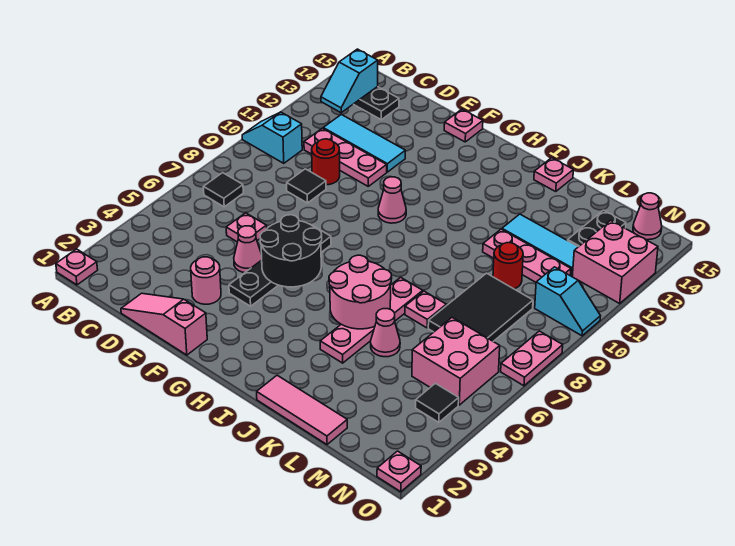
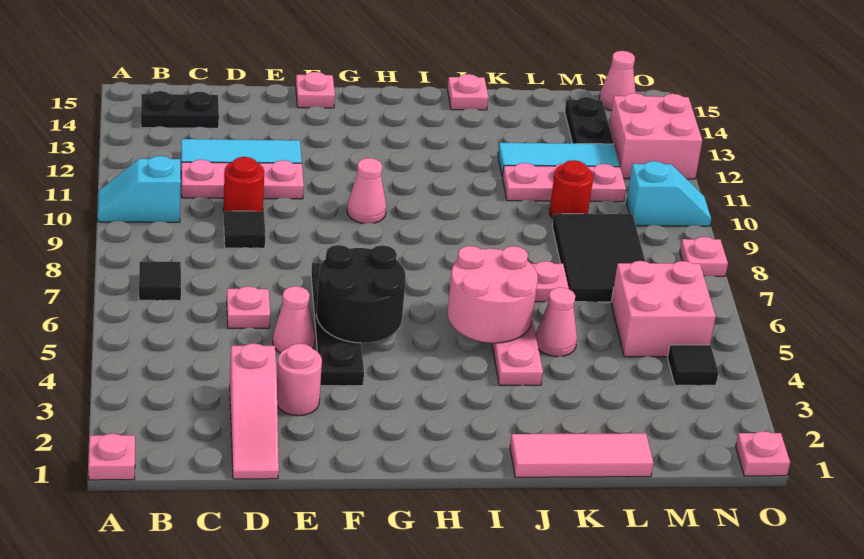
cyan 1x2 slope [321,49,378,113] -> none
pink 1x3 slope [121,293,207,355] -> pink 1x3 slope turned to [230,343,279,479]
pink 1x2 plate [501,331,563,386] -> pink 1x1 plate [680,237,728,276]

